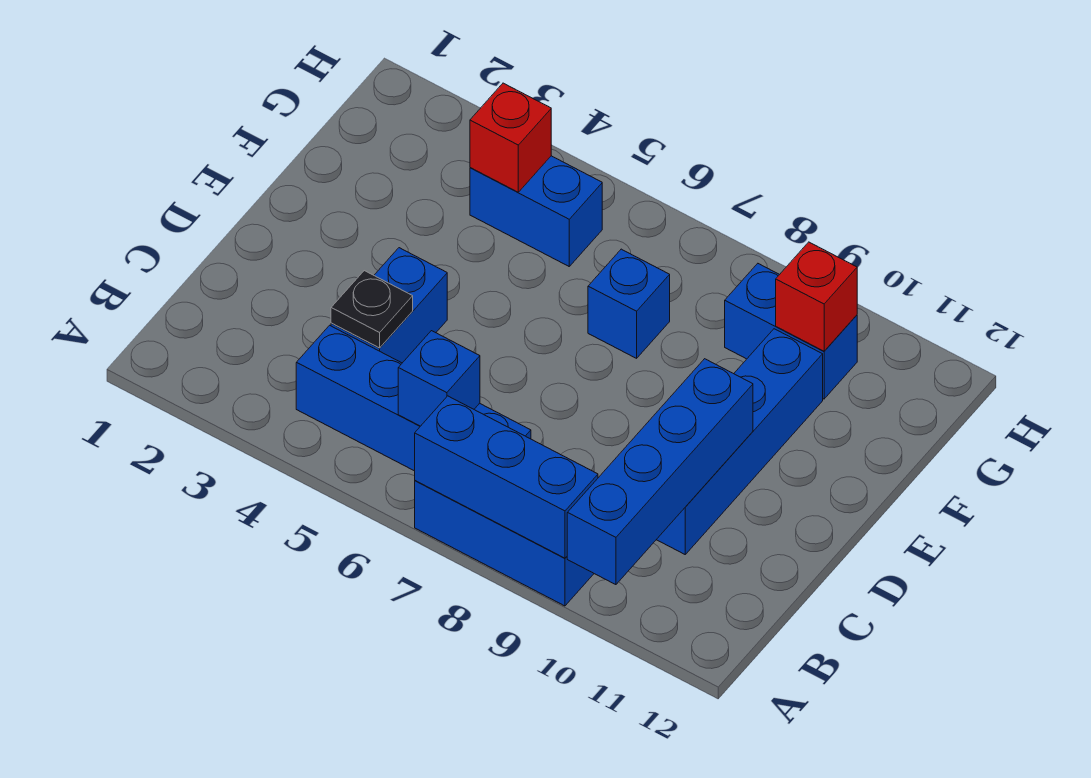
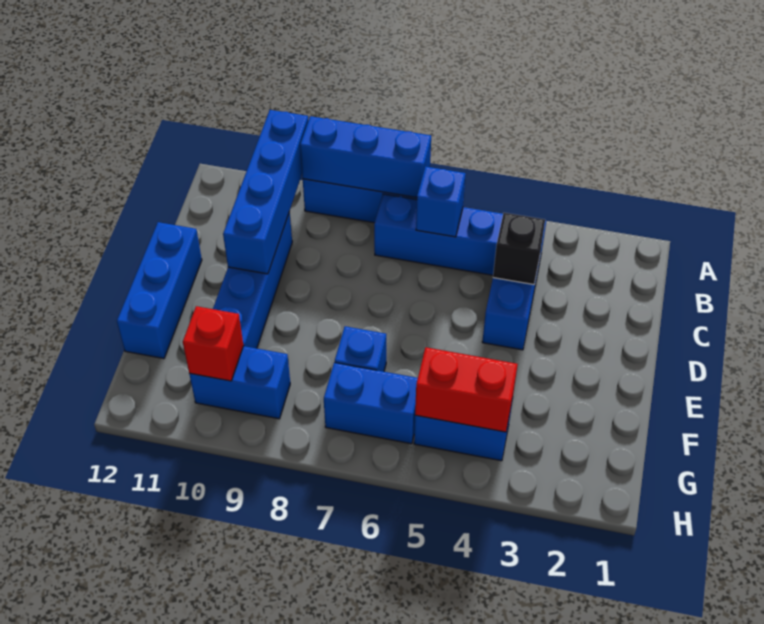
black 1x1 plate [331,271,413,348] -> black 1x1 brick [493,213,545,285]
none -> blue 1x3 brick [117,222,202,359]
red 1x1 brick [470,83,551,192] -> red 1x2 brick [415,347,518,432]
none -> blue 1x2 brick [324,363,418,444]

